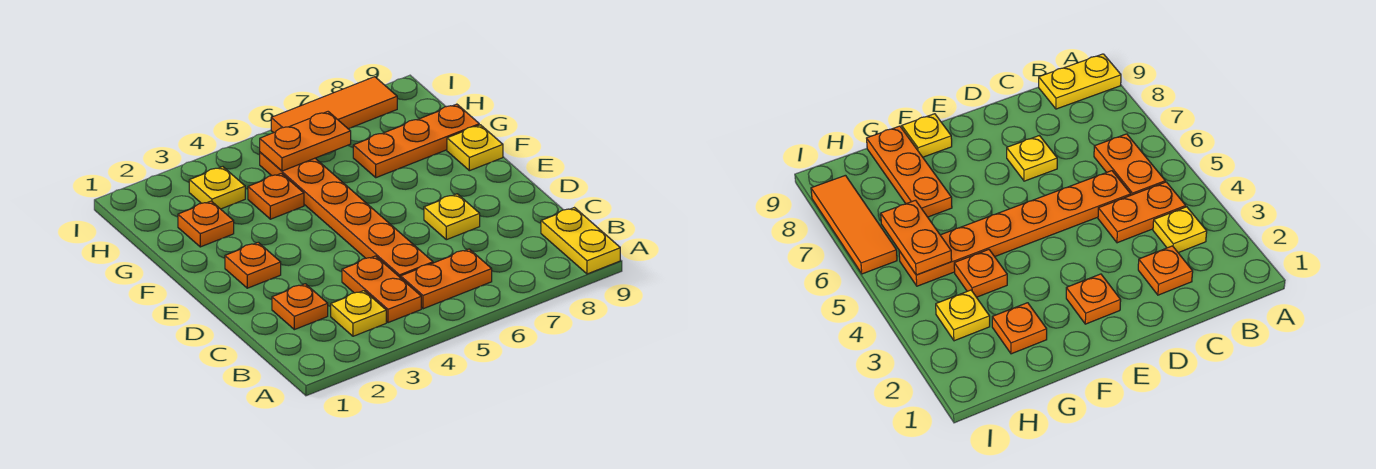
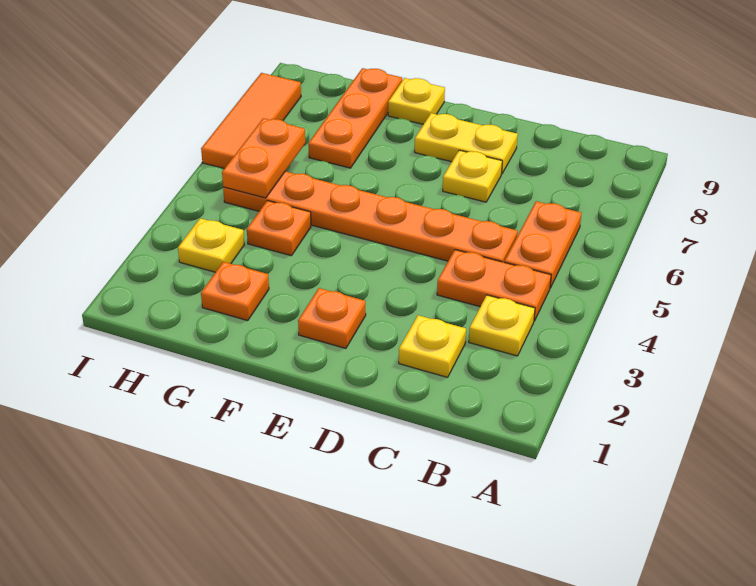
yellow 1x2 plate [541,208,620,274] -> yellow 1x2 plate moved to [415,113,518,173]
orange 1x1 plate [272,284,328,330] -> yellow 1x1 plate [399,315,466,377]

